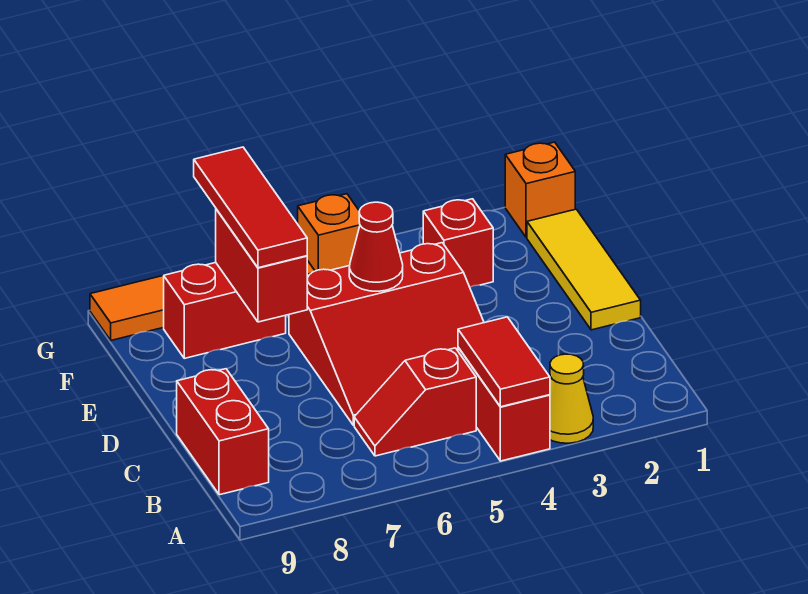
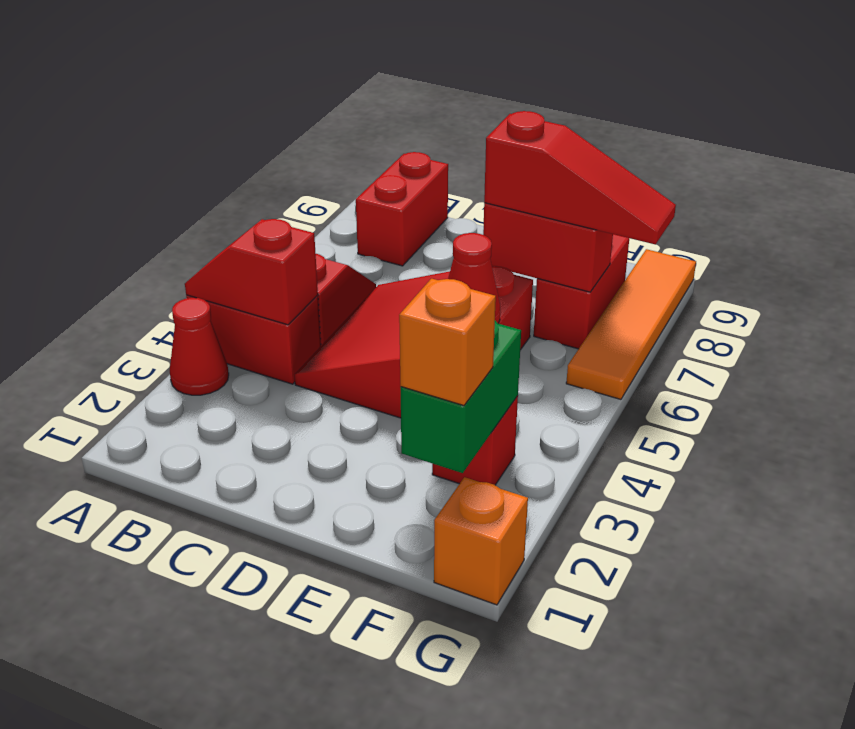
yellow 1x1 cone [550,354,593,443] -> red 1x1 cone [170,298,229,395]
red 1x2 tile [458,317,550,407] -> red 1x2 slope [185,219,318,325]
red 1x2 brick [177,369,269,495] -> red 1x2 brick turned to [356,152,448,266]
yellow 1x3 tile [527,209,641,330] -> none
red 1x3 tile [194,147,307,268] -> red 1x3 slope [484,111,676,244]
none -> green 1x2 brick [400,321,521,473]
orange 1x1 brick [298,194,360,271] -> orange 1x1 brick moved to [399,279,496,406]

